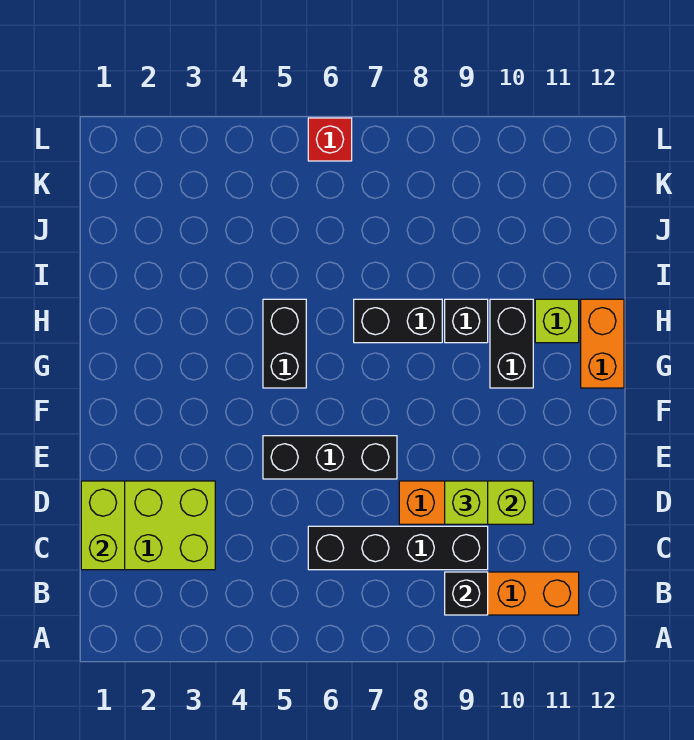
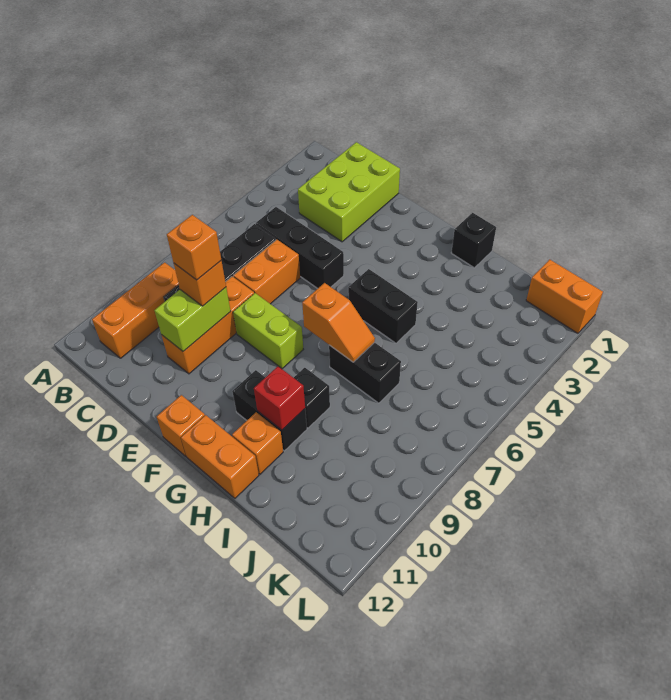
black 1x1 brick [445,572,488,615] -> black 1x1 brick moved to [451,213,496,268]
lime 1x2 brick [81,481,125,570] -> lime 1x2 brick moved to [233,293,303,369]
none -> orange 1x2 brick [233,240,300,304]
lime 1x1 brick [445,481,488,524] -> orange 1x1 brick [174,261,226,306]
none -> orange 1x1 brick [167,215,221,280]
black 1x3 brick [263,436,397,479] -> black 1x3 brick turned to [256,207,344,289]
none -> orange 1x1 brick [157,395,205,456]
none -> orange 1x2 slope [302,283,375,362]
black 1x2 brick [354,299,442,343] -> black 1x2 brick turned to [329,342,401,403]
lime 1x1 brick [535,299,579,343] -> orange 1x1 brick [232,412,283,474]
none -> orange 1x2 brick [526,259,603,333]
red 1x1 brick [308,118,352,161] -> red 1x1 brick moved to [254,366,305,430]

